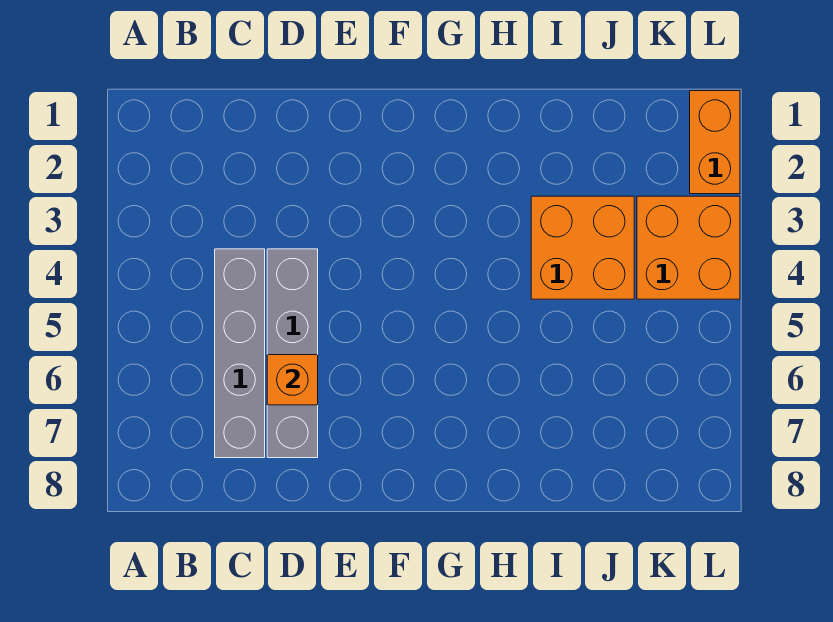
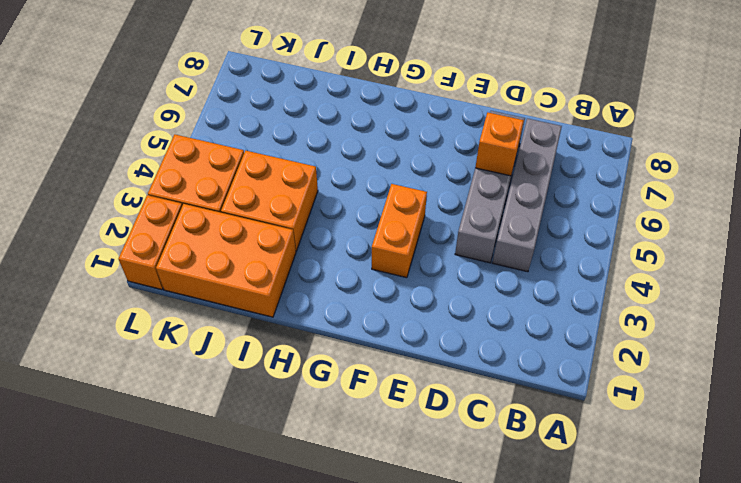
none -> orange 1x2 brick [372,184,427,278]
none -> orange 2x3 brick [156,204,296,317]

